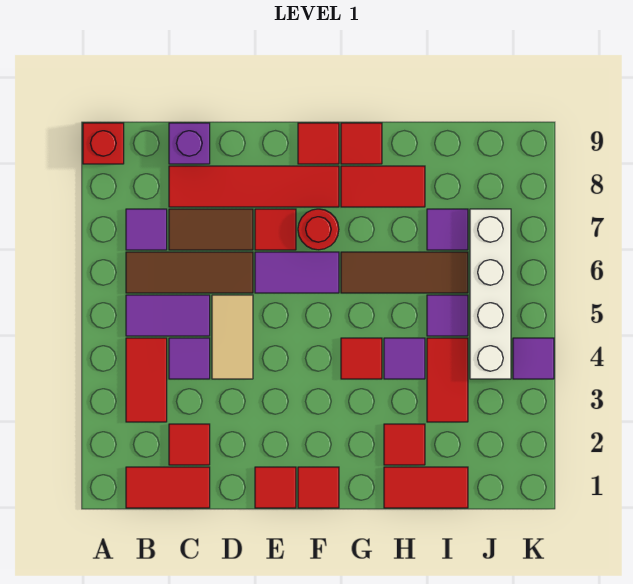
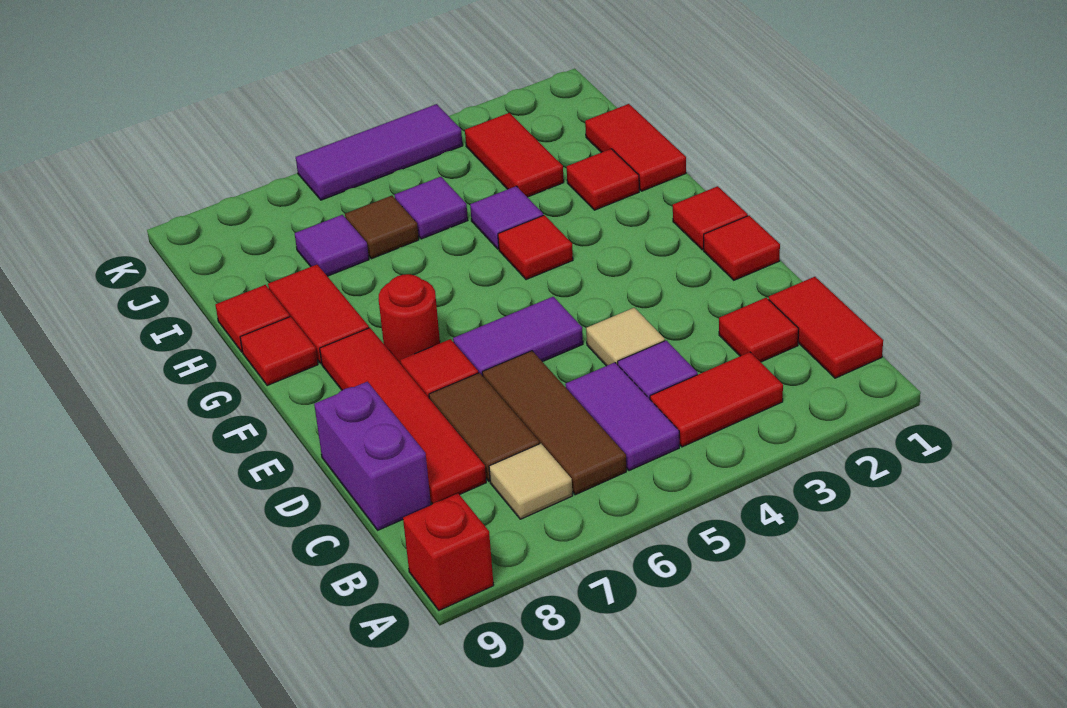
purple 1x1 tile [126,209,167,250] -> tan 1x1 tile [489,444,573,519]
purple 1x1 brick [169,123,210,164] -> purple 1x2 brick [314,382,431,530]
tan 1x2 tile [212,295,253,379] -> tan 1x1 tile [586,308,665,366]
purple 1x2 tile [255,252,339,293] -> purple 1x2 tile turned to [453,297,583,376]
red 1x1 tile [298,123,339,164] -> red 1x1 tile moved to [215,285,290,352]
brown 1x3 tile [341,252,468,293] -> brown 1x1 tile [345,196,419,259]
red 1x2 tile [427,338,468,422] -> red 1x2 tile turned to [465,113,564,197]
white 1x4 brick [470,209,511,379] -> none
purple 1x1 tile [513,338,554,379] -> purple 1x3 tile [296,104,463,200]

